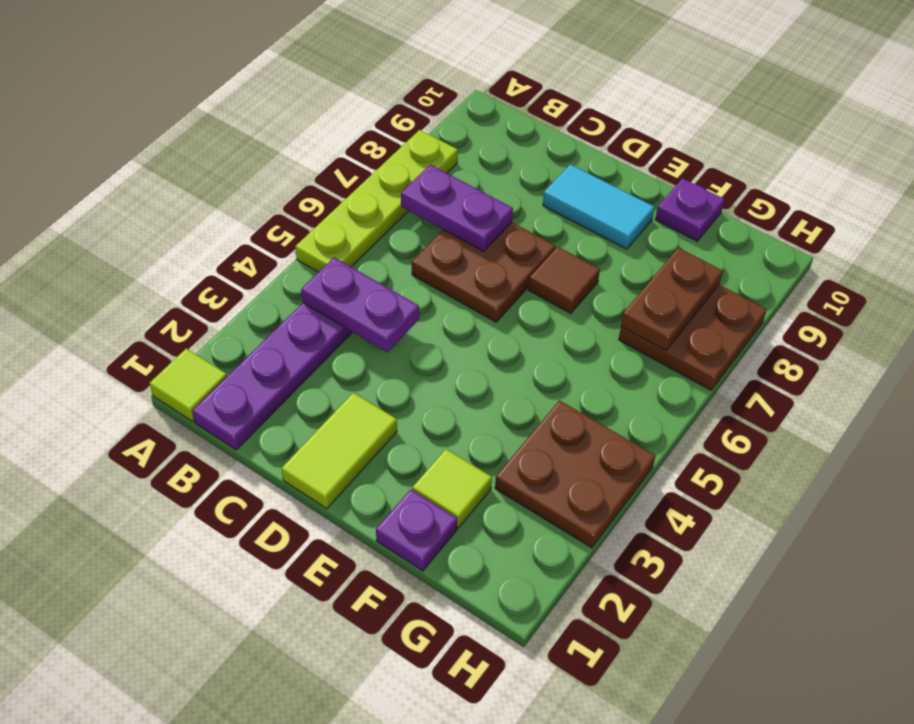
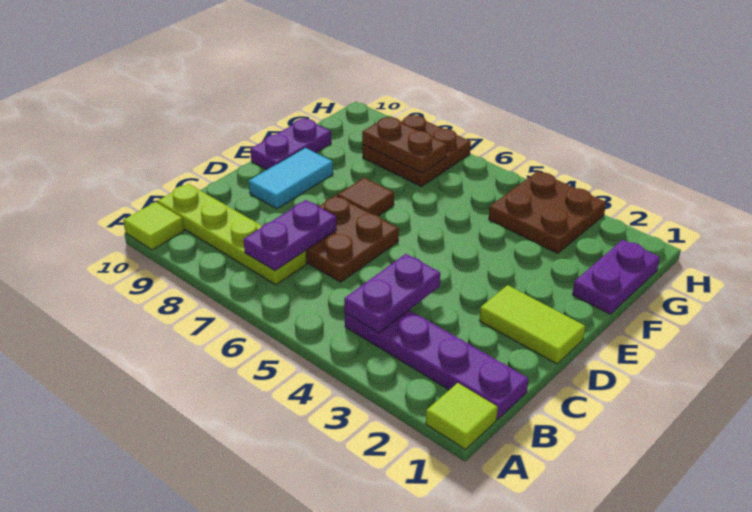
lime 1x4 plate [295,130,458,272] -> lime 1x4 plate moved to [157,184,306,285]
purple 1x1 plate [376,489,457,571] -> purple 1x2 plate [572,239,660,314]
lime 1x1 tile [412,449,492,528] -> lime 1x1 tile moved to [123,202,184,250]
purple 1x1 plate [655,178,724,241] -> purple 1x2 plate [250,118,331,170]

